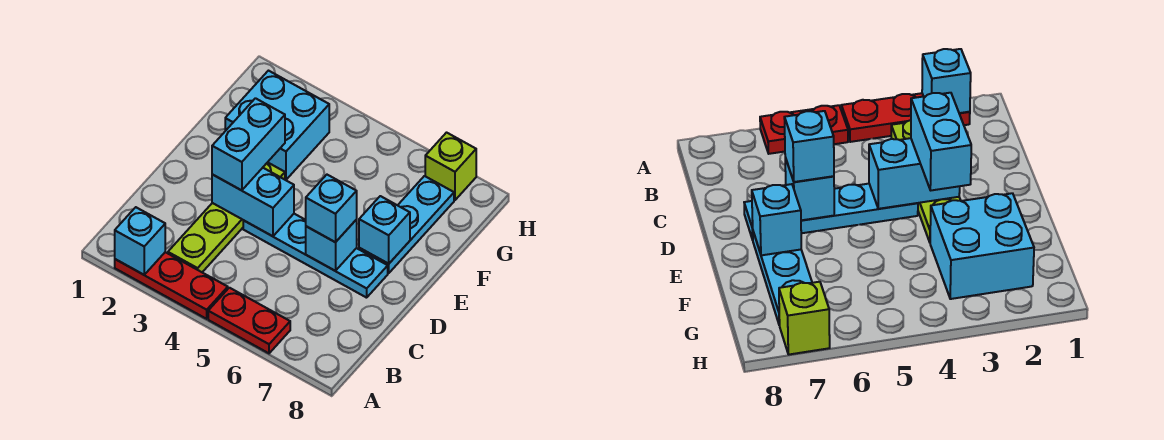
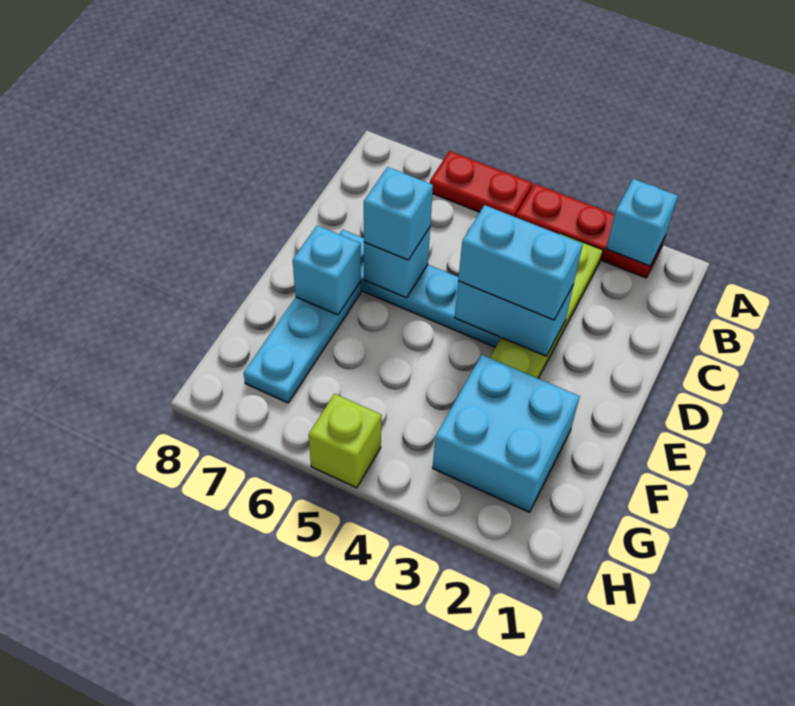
cyan 1x2 brick [212,98,285,190] -> cyan 1x2 brick turned to [458,205,583,320]
lime 1x1 brick [425,133,476,200] -> lime 1x1 brick moved to [309,394,381,488]

